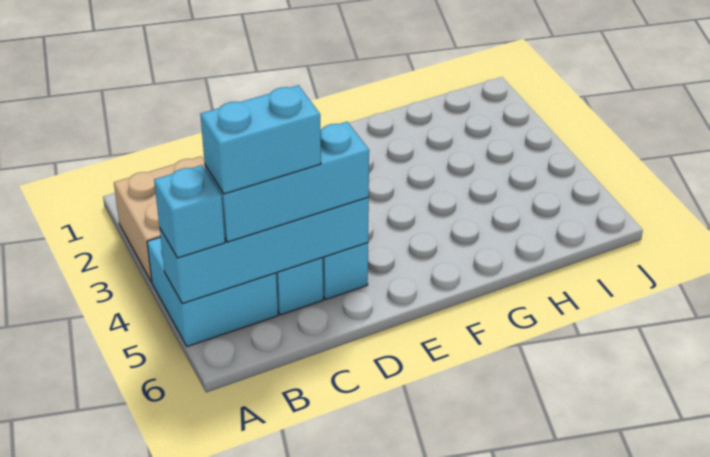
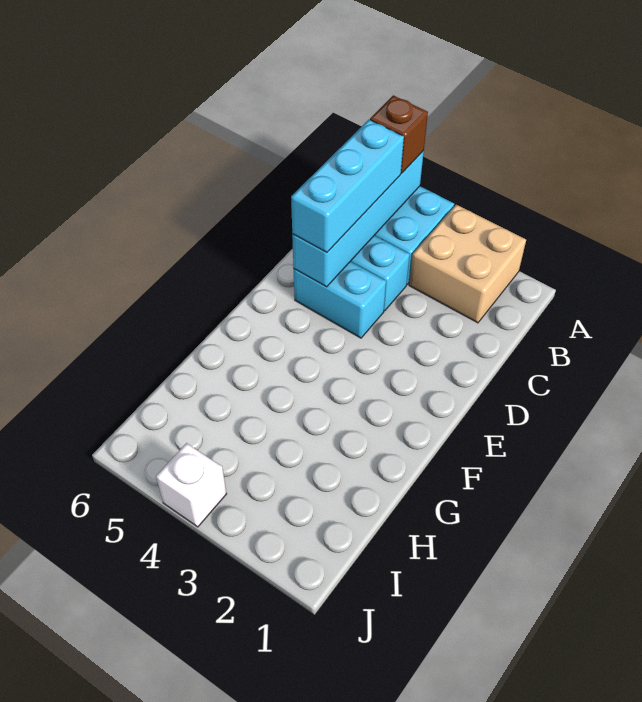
cyan 1x1 brick [154,165,225,258] -> brown 1x1 brick [370,95,428,173]
cyan 1x2 brick [200,85,321,194] -> none
none -> white 1x1 brick [156,443,226,527]

